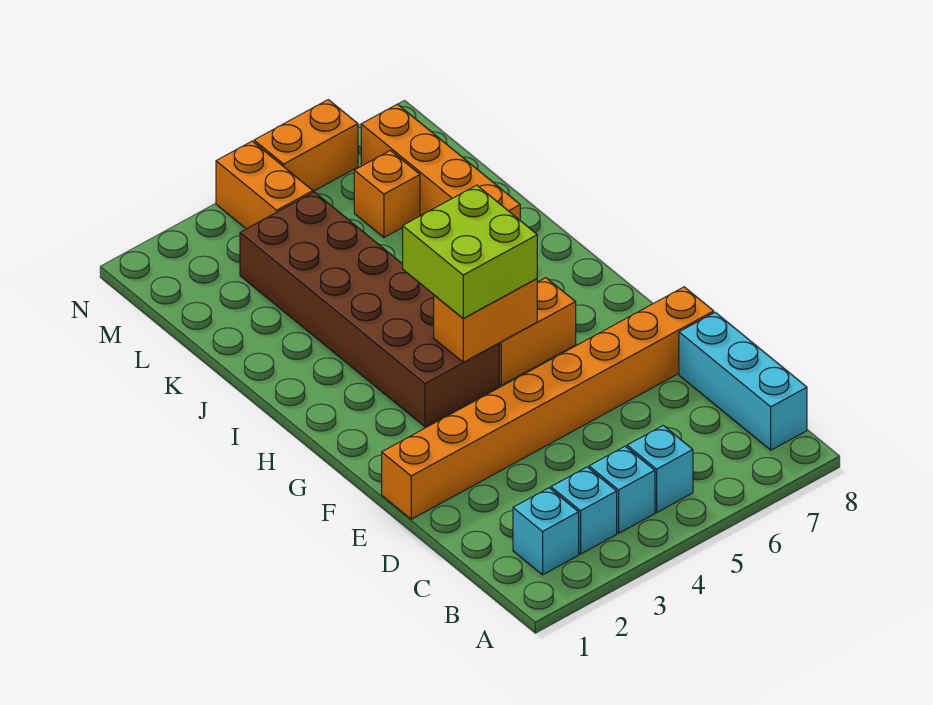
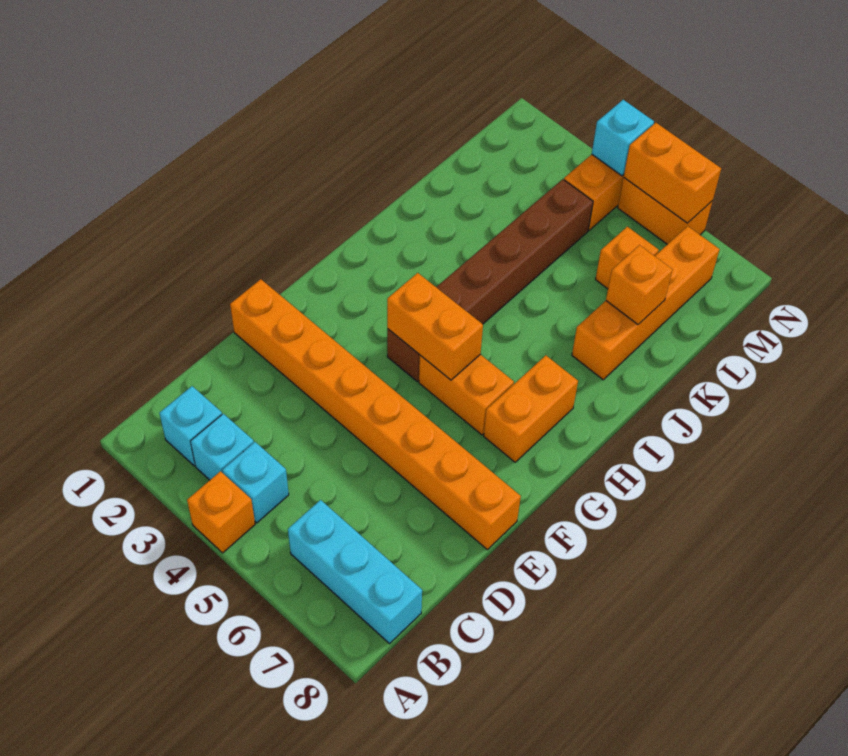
none -> orange 1x1 brick [187,471,255,553]
cyan 1x1 brick [627,426,693,512] -> cyan 1x1 brick moved to [592,100,654,176]
cyan 1x3 brick [679,312,807,450] -> cyan 1x3 brick turned to [288,500,422,644]
brown 2x6 brick [240,192,499,427] -> brown 1x6 brick [387,179,593,381]
lime 2x2 brick [403,185,537,319] -> none
none -> orange 1x2 brick [484,355,578,462]
none -> orange 1x1 brick [606,245,672,324]
none -> orange 1x2 brick [624,123,721,223]

